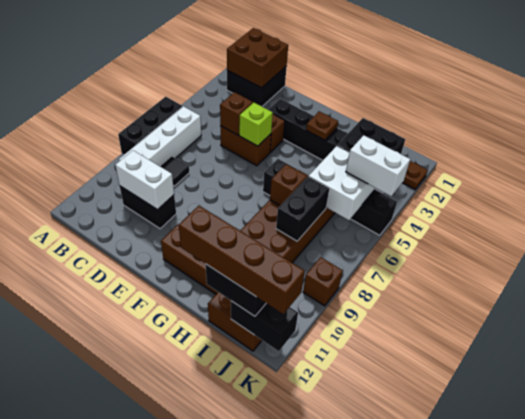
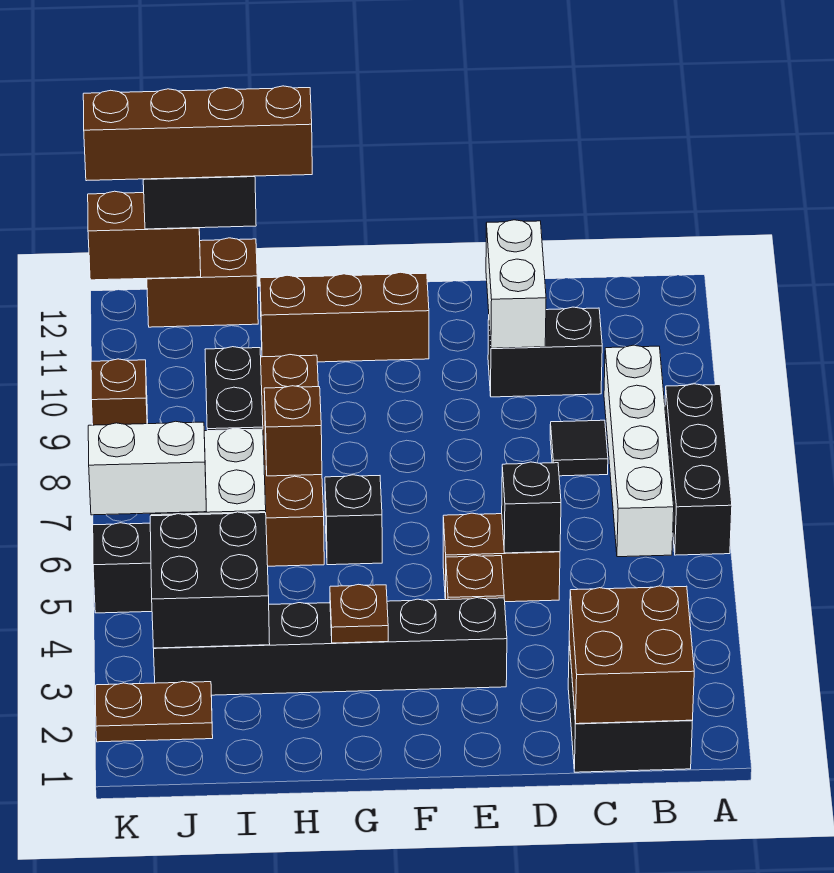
white 1x2 brick [115,150,174,209] -> white 1x2 brick turned to [486,220,546,348]
brown 1x1 brick [220,92,253,135] -> black 1x1 brick [502,462,561,553]
lime 1x1 brick [239,103,273,146] -> none
black 1x2 brick [231,301,298,351] -> brown 1x2 brick [88,191,201,280]

